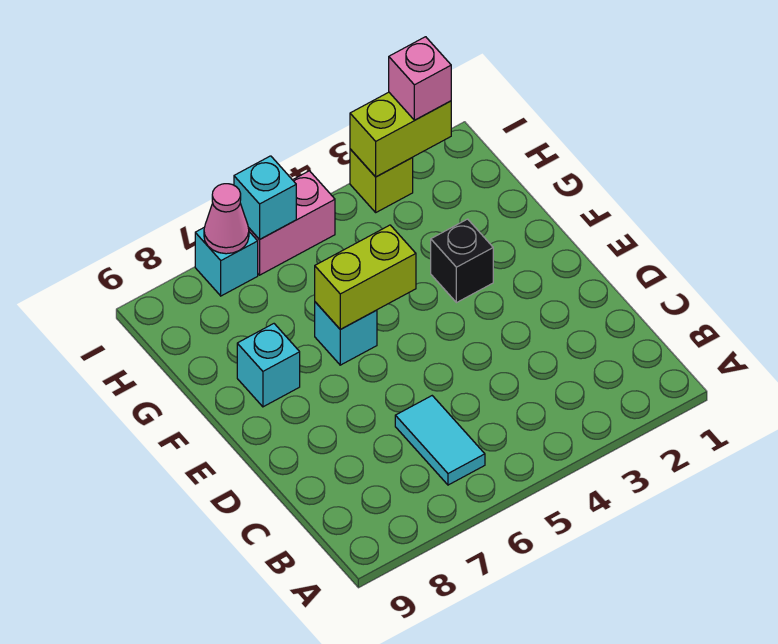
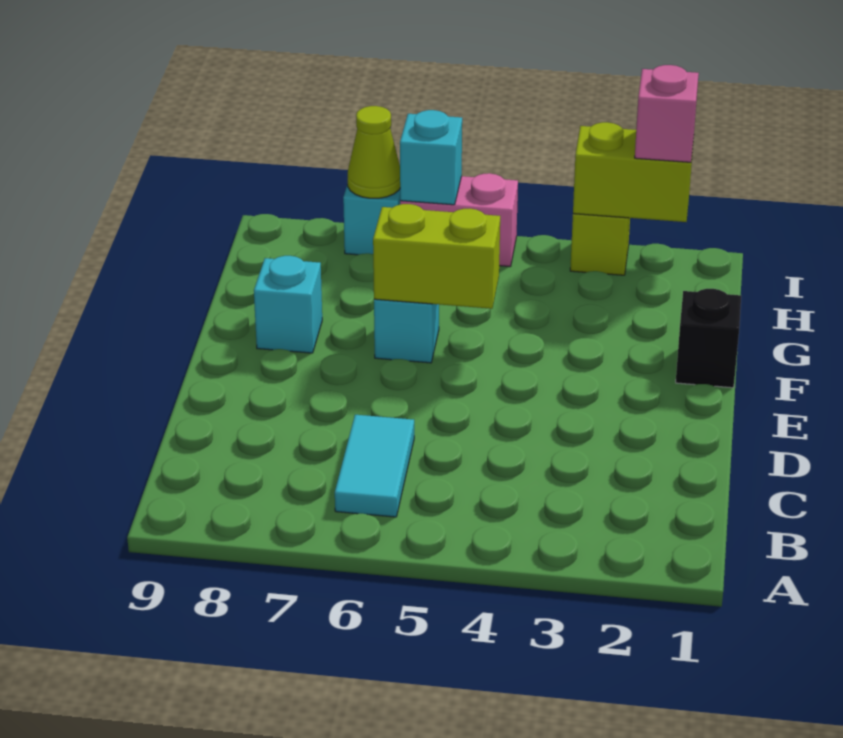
black 1x1 brick [431,219,493,303] -> black 1x1 brick moved to [676,289,741,388]
pink 1x1 cone [204,184,249,254] -> lime 1x1 cone [348,106,400,198]

